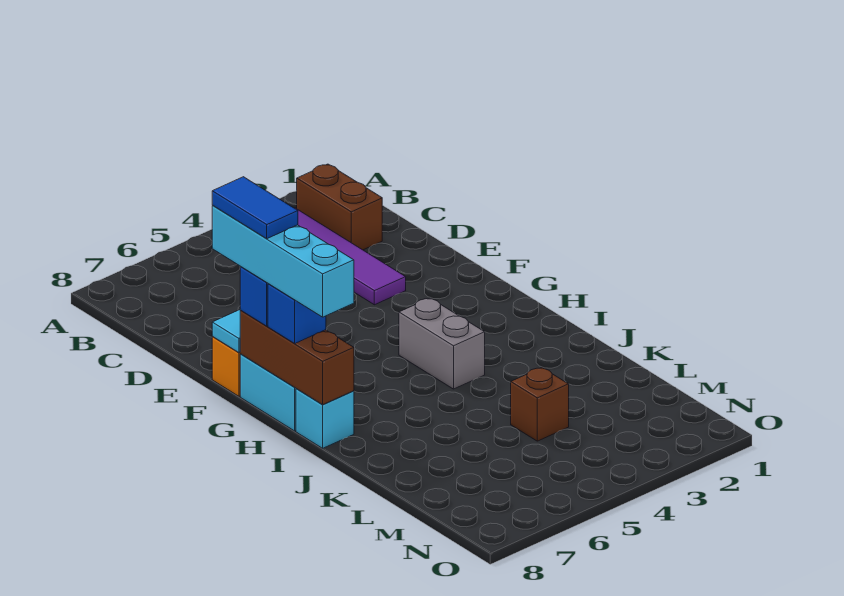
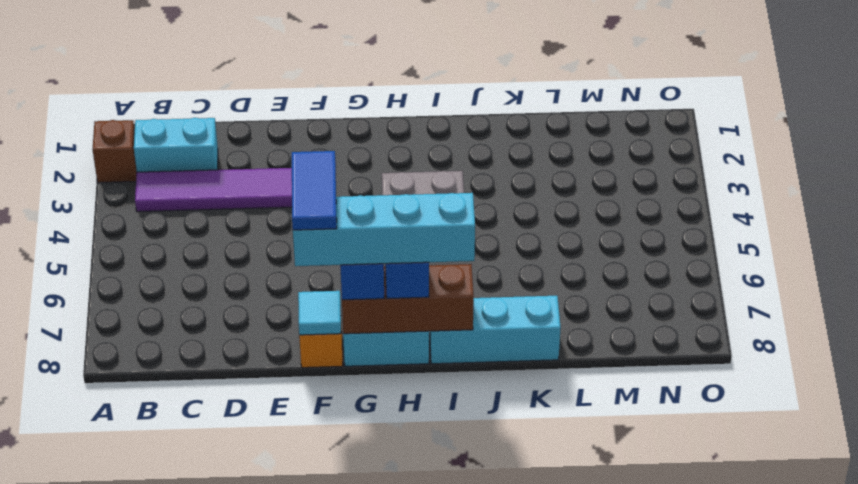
brown 1x2 brick [297,164,382,250] -> cyan 1x2 brick [134,118,218,172]
blue 1x2 tile [212,177,298,239] -> blue 1x2 tile turned to [292,151,337,230]
cyan 1x1 brick [296,389,354,448] -> cyan 1x3 brick [430,296,561,364]
brown 1x1 brick [511,368,569,441] -> brown 1x1 brick moved to [93,120,137,183]

